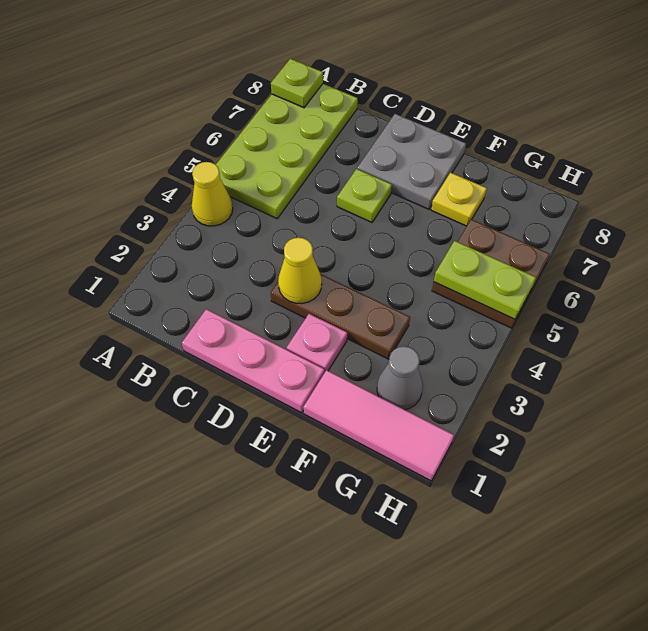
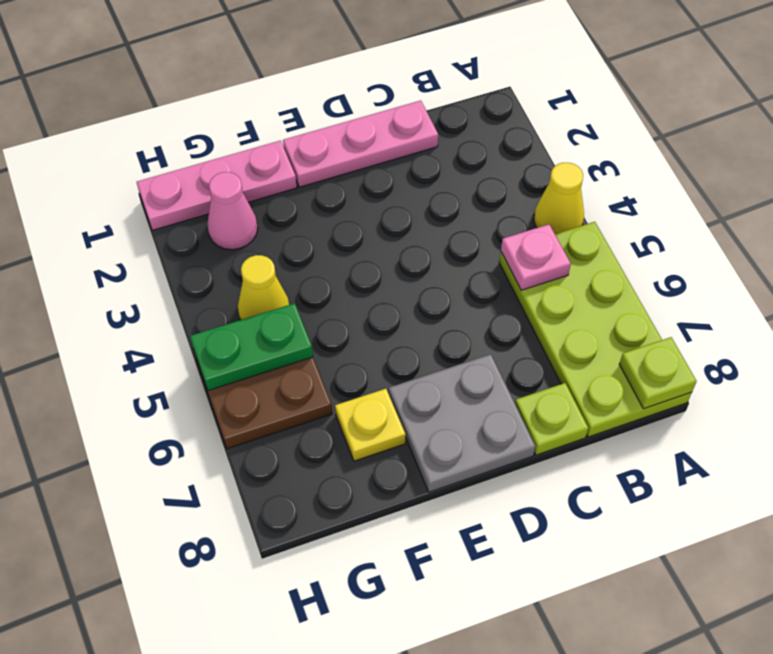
brown 1x3 plate [271,274,410,359] -> none
yellow 1x1 cone [278,238,322,304] -> yellow 1x1 cone moved to [238,255,289,320]
lime 1x1 plate [337,169,392,222] -> lime 1x1 plate moved to [515,383,588,455]
pink 1x1 plate [286,314,347,373] -> pink 1x1 plate moved to [501,224,571,290]
pink 1x3 tile [303,370,454,481] -> pink 1x3 plate [137,141,297,230]
grey 1x1 cone [377,346,423,410] -> pink 1x1 cone [207,172,258,250]
lime 1x2 plate [434,241,536,319] -> green 1x2 plate [190,303,313,391]

